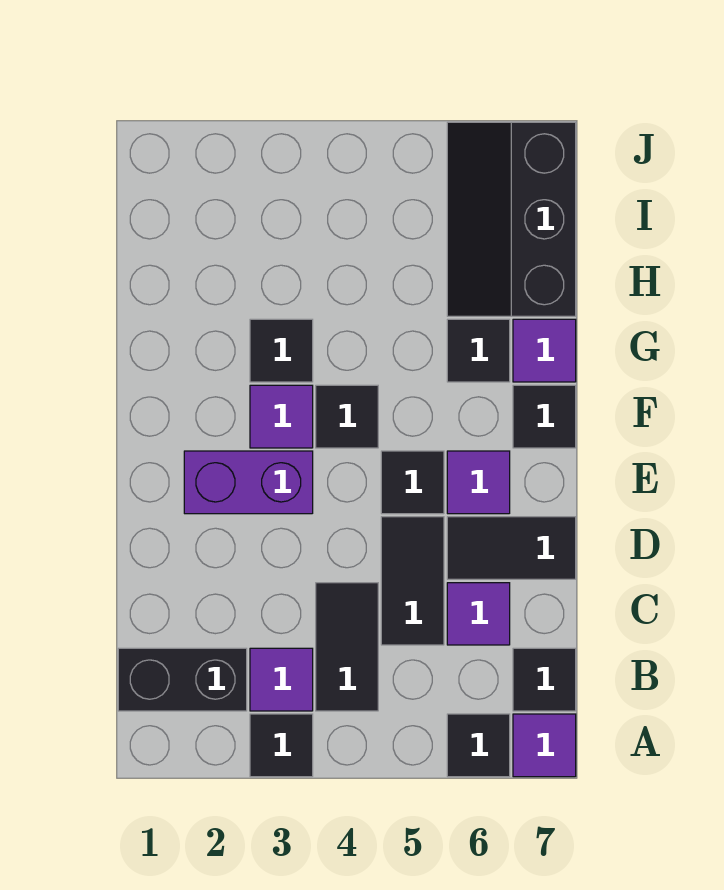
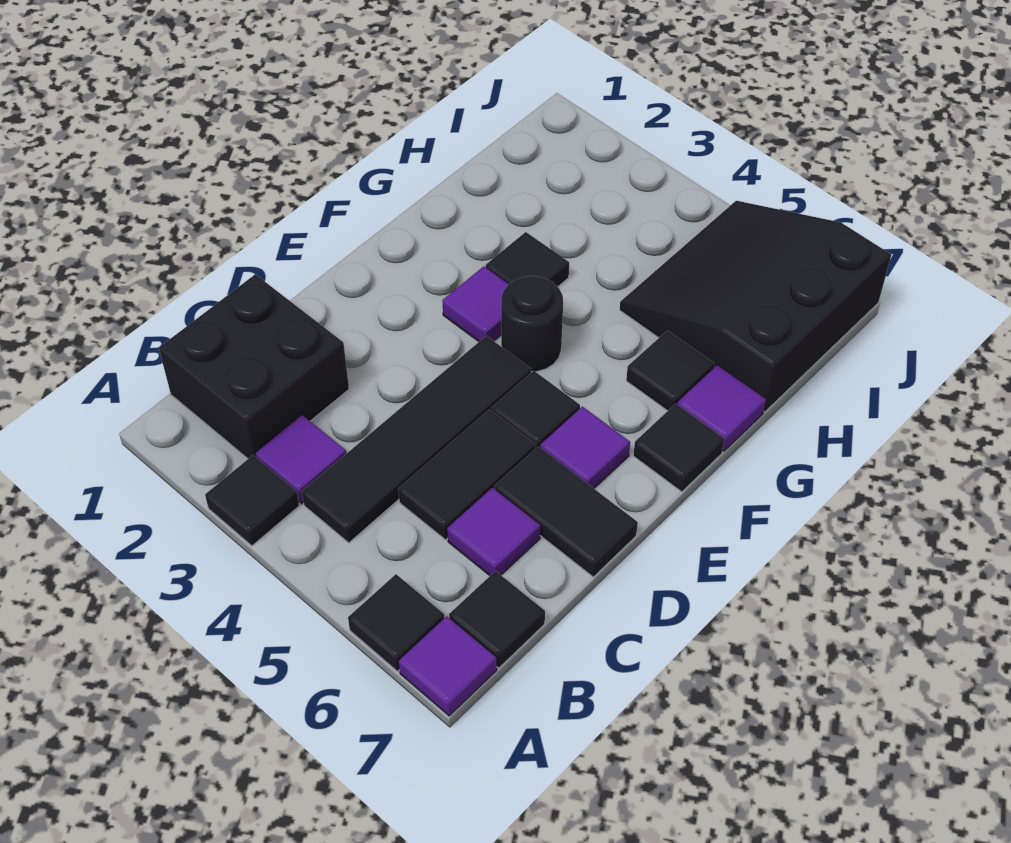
black 1x2 brick [118,648,247,711] -> black 2x2 brick [159,274,349,459]
black 1x2 tile [316,583,378,711] -> black 1x4 tile [302,336,531,543]
purple 1x2 brick [184,451,313,514] -> none
black 1x1 tile [316,385,378,448] -> black 1x1 round brick [501,276,563,372]
black 2x3 slope [447,122,576,316] -> black 3x3 slope [620,201,891,412]

